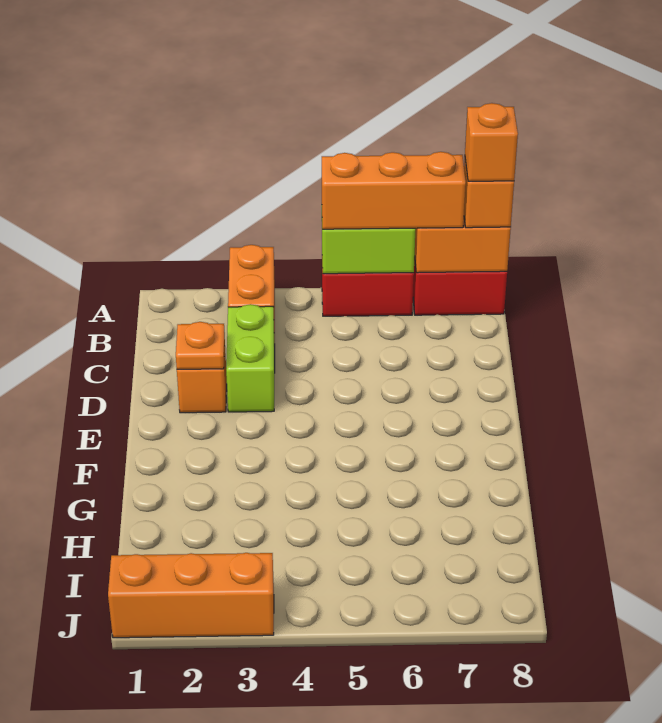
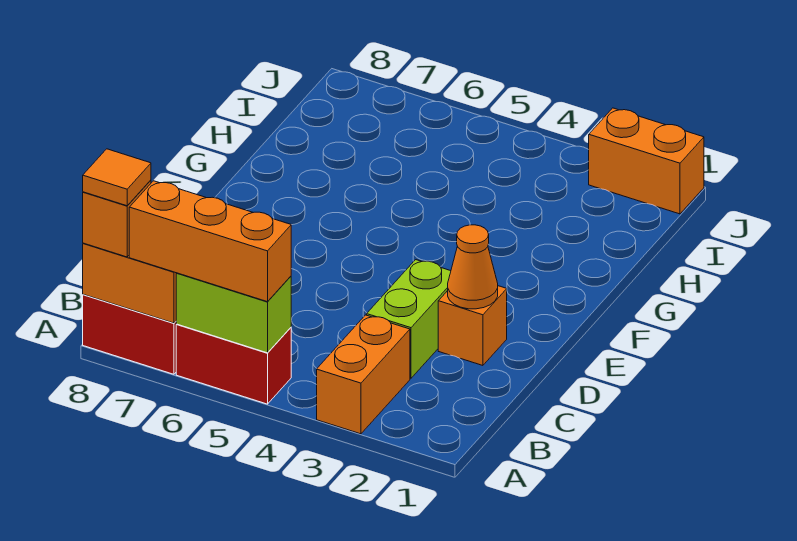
orange 1x1 brick [465,103,518,181] -> orange 1x1 tile [83,149,151,206]
orange 1x1 plate [176,322,225,369] -> orange 1x1 cone [448,225,498,309]
orange 1x3 brick [108,553,274,638] -> orange 1x2 brick [589,108,704,214]

